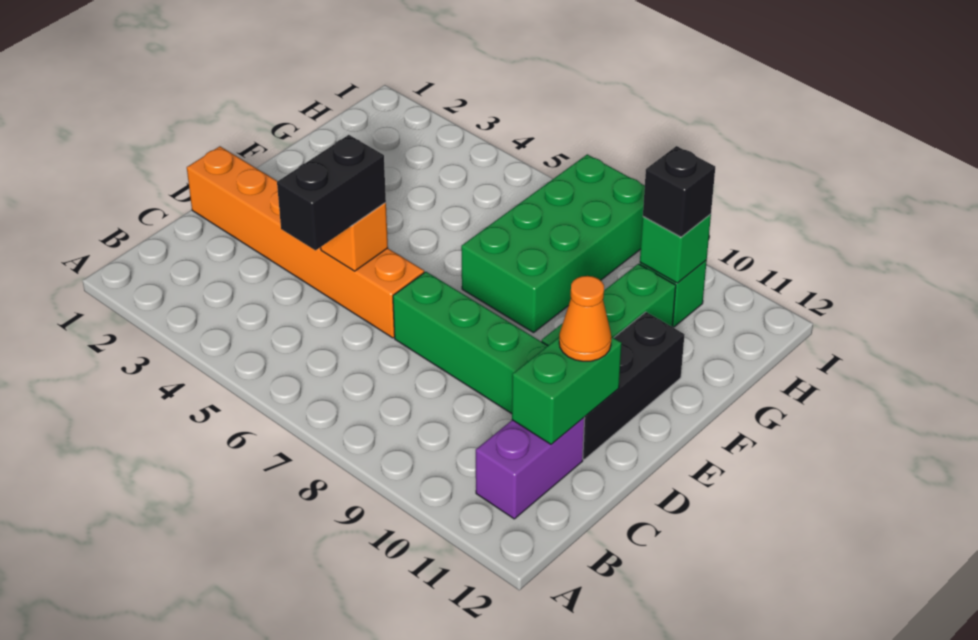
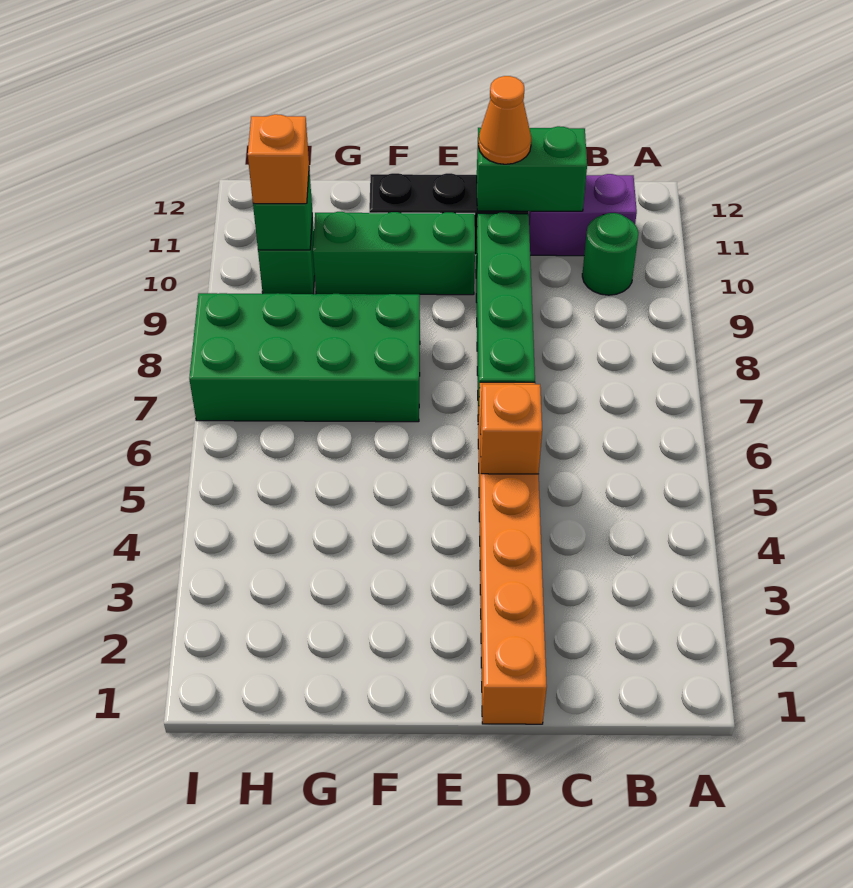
none -> green 1x1 round brick [582,213,638,295]
black 1x2 brick [277,135,386,250] -> none
black 1x1 brick [643,146,715,237] -> orange 1x1 brick [248,114,309,204]

